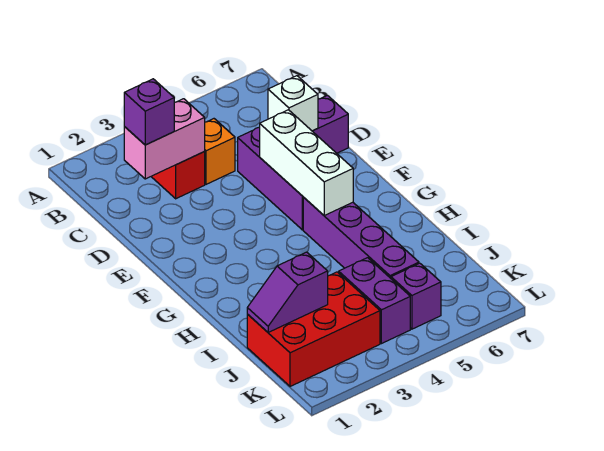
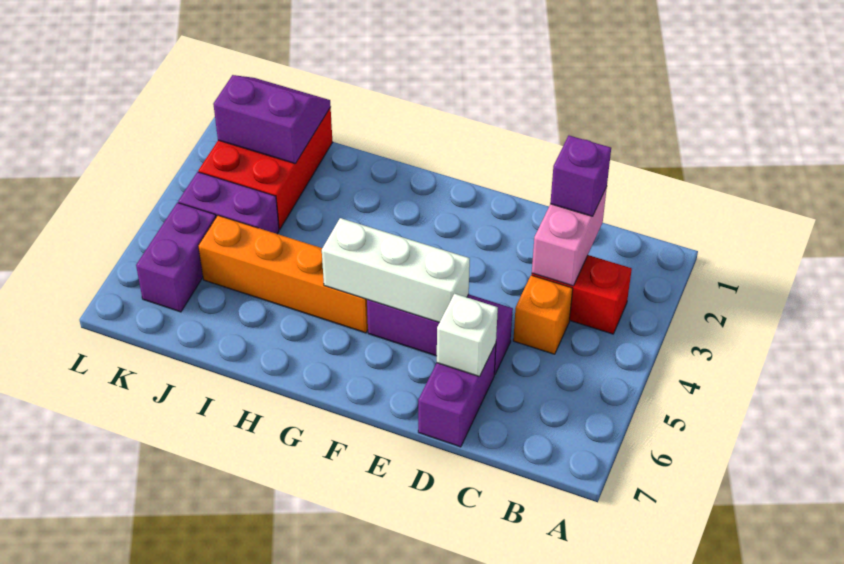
purple 1x4 brick [303,197,419,278] -> orange 1x4 brick [198,215,368,333]
purple 1x2 slope [247,252,328,332] -> purple 2x2 slope [213,75,331,164]
purple 1x1 brick [391,263,441,329] -> purple 1x2 brick [136,203,216,312]

